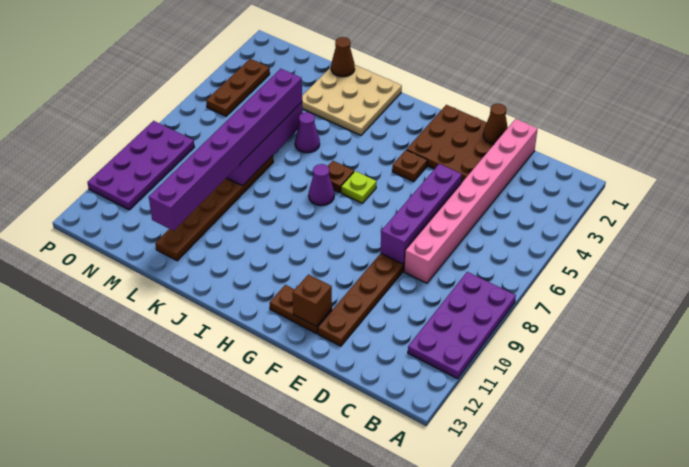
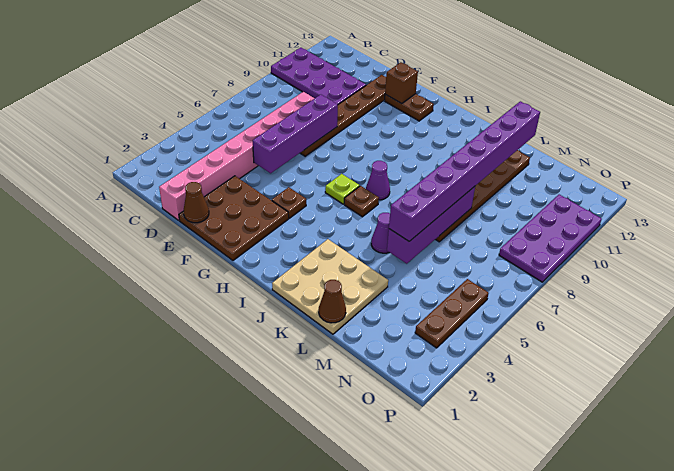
purple 2x4 plate [408,272,516,379] -> purple 2x4 plate turned to [271,48,366,104]

